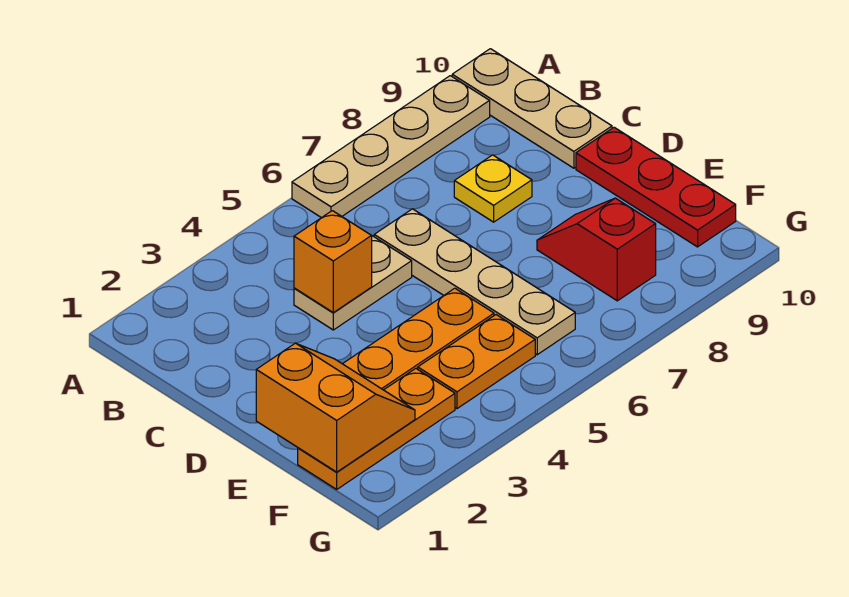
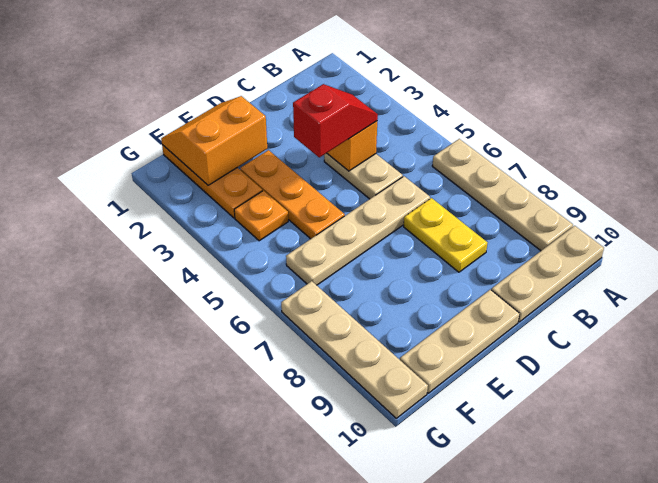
yellow 1x1 plate [454,155,532,222] -> yellow 1x2 plate [404,198,487,272]
red 1x3 plate [576,127,736,247] -> tan 1x3 plate [400,290,520,393]
orange 2x2 slope [256,343,415,472] -> orange 2x2 slope turned to [161,96,267,185]
red 1x2 slope [537,198,656,301] -> red 1x2 slope moved to [293,84,378,157]
orange 1x2 plate [418,315,535,409] -> orange 1x1 plate [234,191,288,241]
none -> tan 1x4 plate [281,281,428,418]

